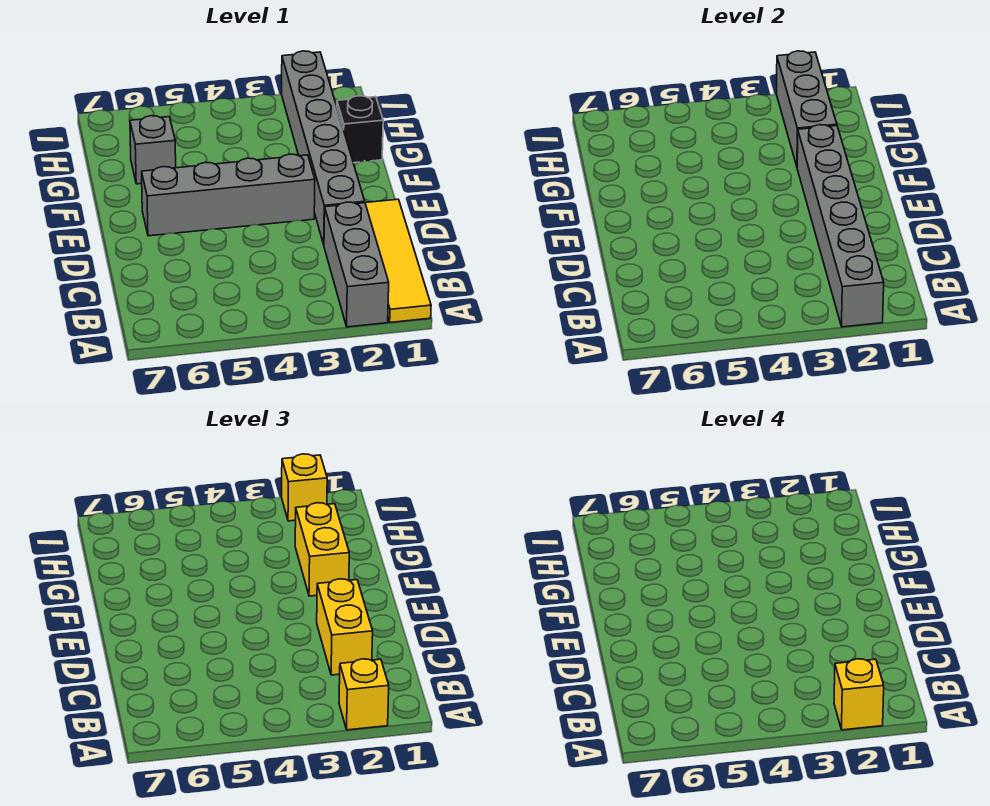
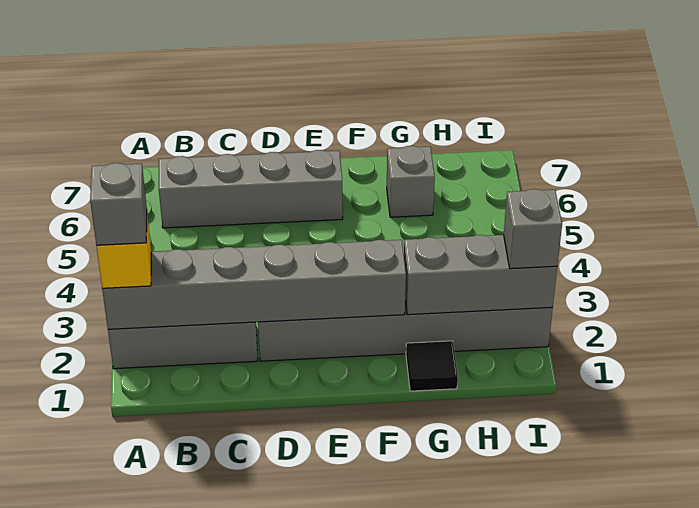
yellow 1x4 tile [365,199,431,322] -> none
yellow 1x1 brick [834,659,884,730] -> grey 1x1 brick [90,163,147,245]
yellow 1x2 brick [317,579,373,675] -> none
grey 1x4 brick [142,154,315,236] -> grey 1x4 brick turned to [159,150,343,228]
yellow 1x2 brick [295,503,349,596] -> none
black 1x1 brick [337,96,383,163] -> black 1x1 tile [406,341,458,391]
yellow 1x1 brick [282,454,327,521] -> grey 1x1 brick [504,189,562,269]

